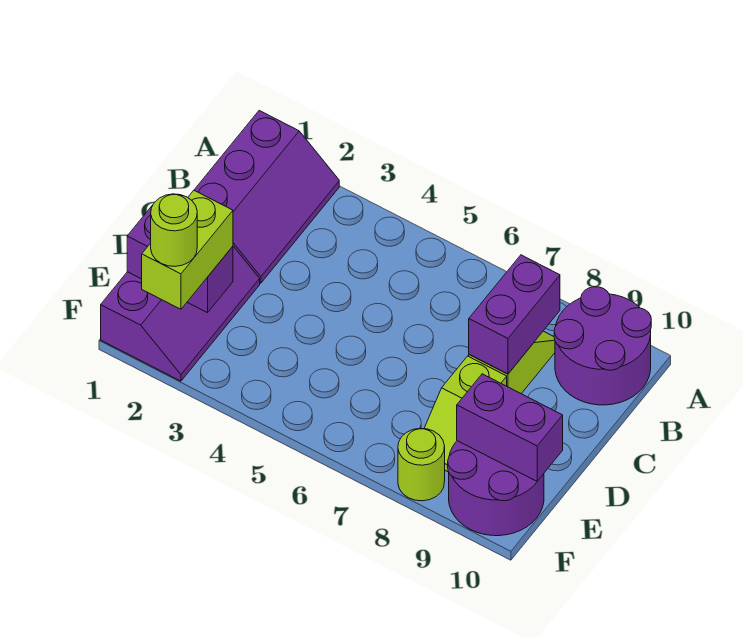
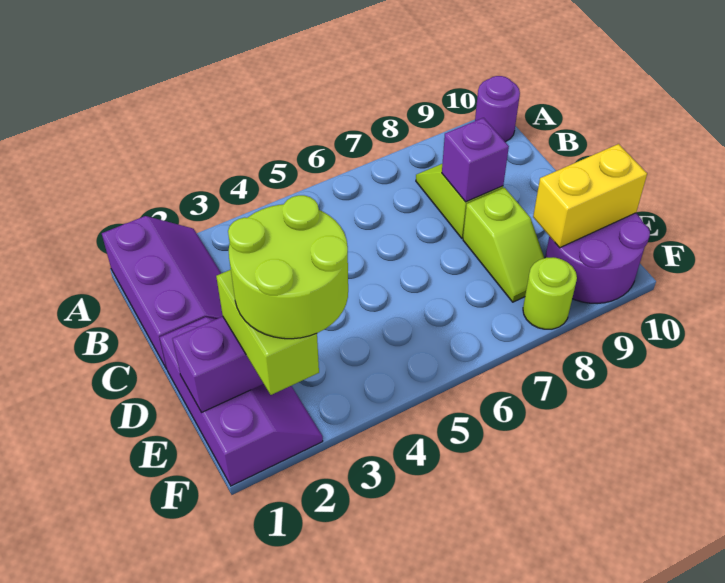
purple 2x2 round brick [554,287,651,405] -> purple 1x1 round brick [475,76,520,142]
purple 1x2 brick [469,255,560,374] -> purple 1x1 brick [442,118,509,202]
purple 1x2 brick [457,374,563,481] -> yellow 1x2 brick [533,144,647,248]
lime 1x1 round brick [151,194,197,266] -> lime 2x2 round brick [228,195,348,339]

